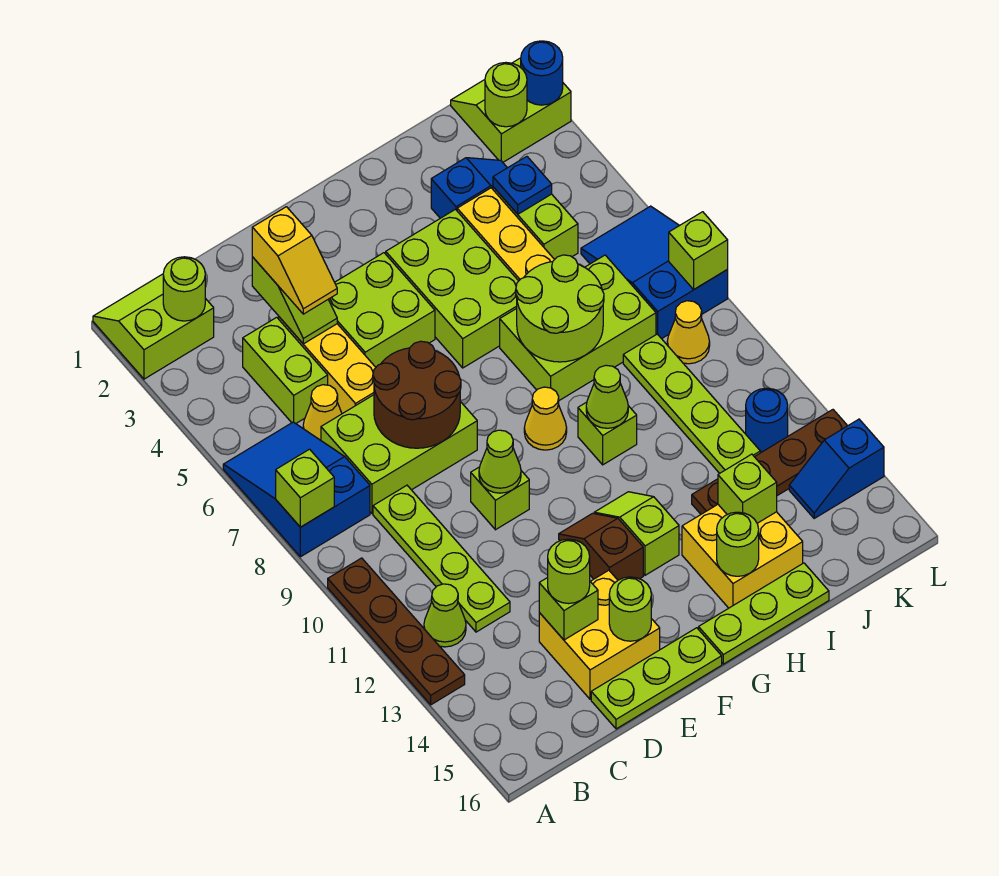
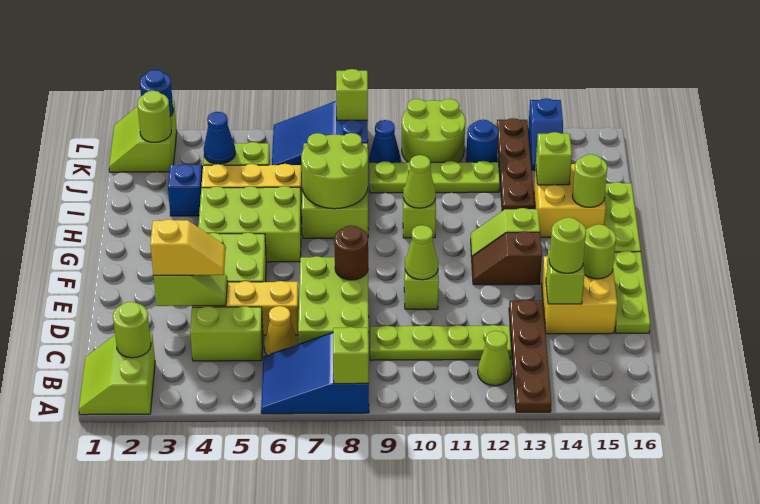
brown 1x4 plate [328,558,465,705] -> brown 1x4 plate turned to [509,300,551,412]
brown 2x2 round brick [373,341,461,448] -> brown 1x1 round brick [334,225,368,280]
yellow 1x1 cone [524,387,567,450] -> none
blue 1x1 plate [493,156,552,214] -> blue 1x1 cone [204,112,235,164]
yellow 1x1 cone [667,301,710,364] -> blue 1x1 cone [369,120,400,163]
none -> lime 2x2 round brick [402,99,465,162]

